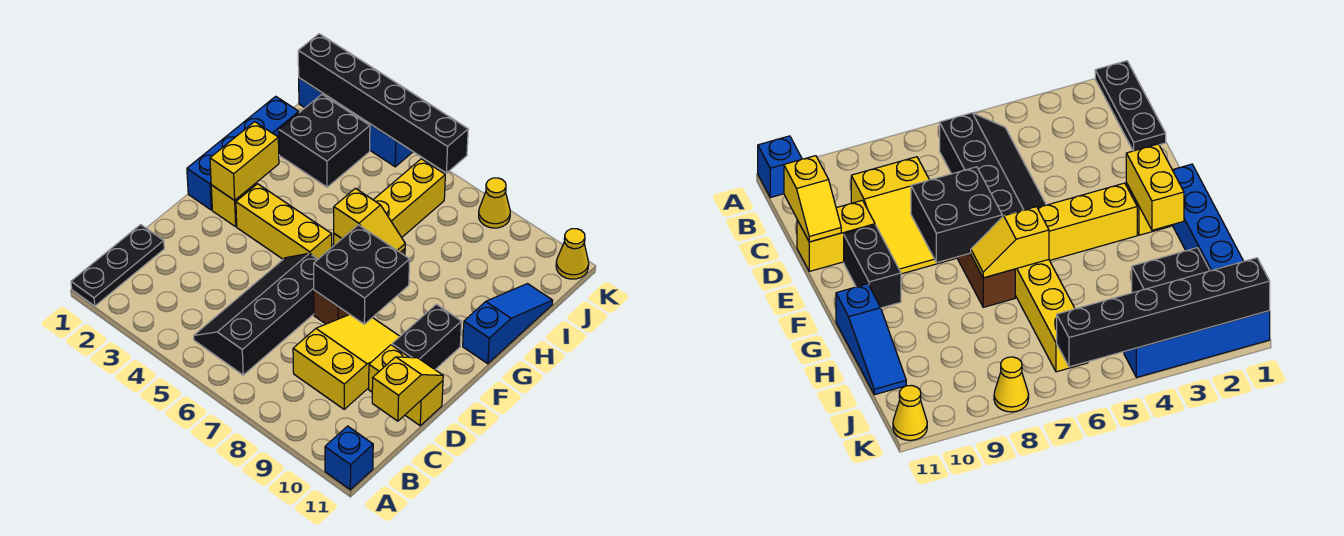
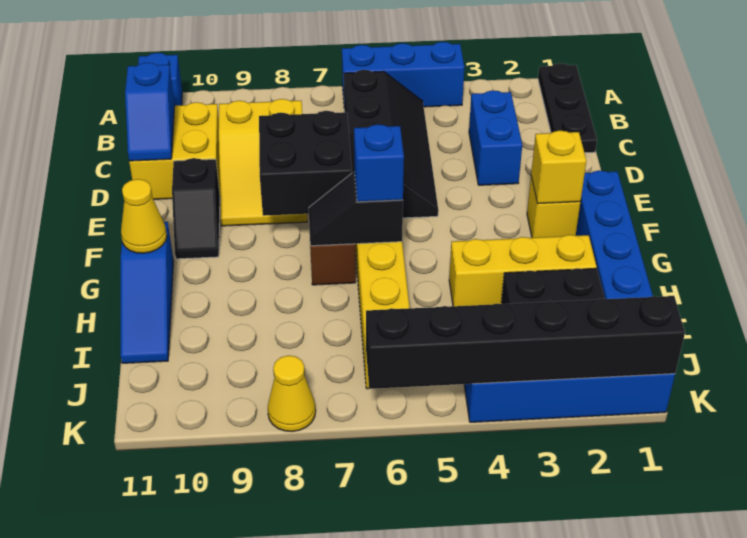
none -> blue 1x3 brick [342,42,464,107]
none -> blue 1x2 brick [469,90,522,185]
yellow 1x2 slope [372,357,443,421] -> blue 1x2 slope [125,63,175,161]
yellow 1x2 brick [369,345,443,426] -> yellow 2x2 brick [129,102,220,200]
black 1x2 brick [392,304,462,369] -> black 1x2 slope [172,158,220,259]
yellow 1x2 brick [210,122,279,200] -> yellow 1x1 brick [531,130,586,204]
yellow 1x3 brick [236,184,332,259] -> yellow 1x3 brick moved to [449,235,597,306]
yellow 1x2 slope [334,188,405,253] -> black 1x2 slope [309,172,403,246]
none -> blue 1x1 brick [354,124,404,202]
yellow 1x1 cone [556,229,589,279] -> yellow 1x1 cone moved to [121,179,167,253]

